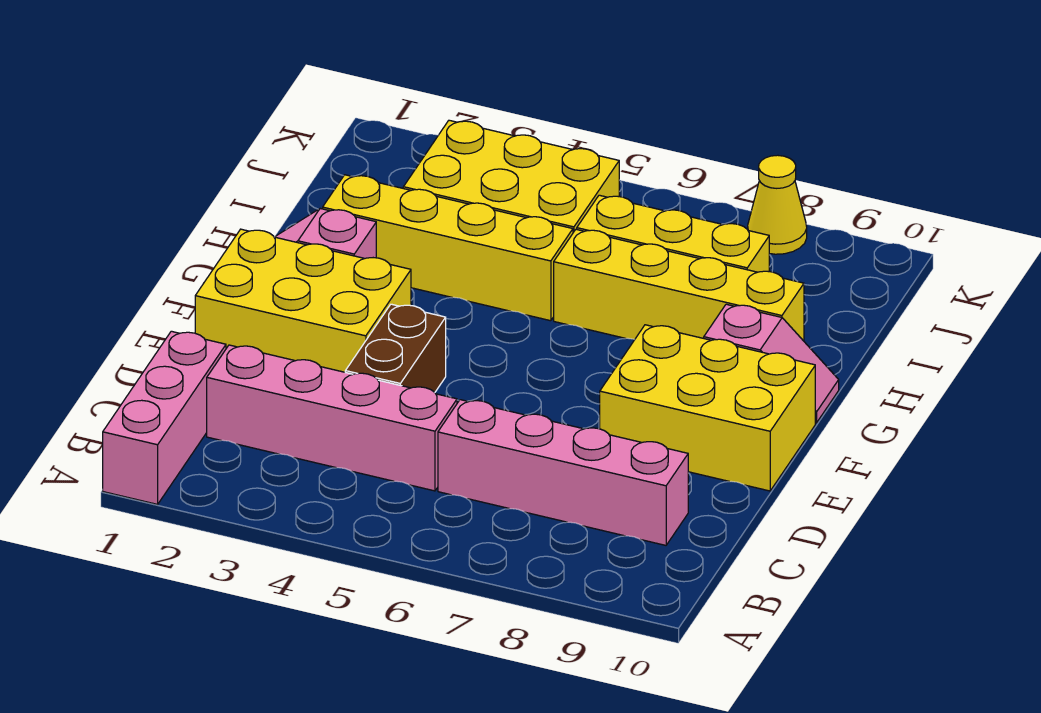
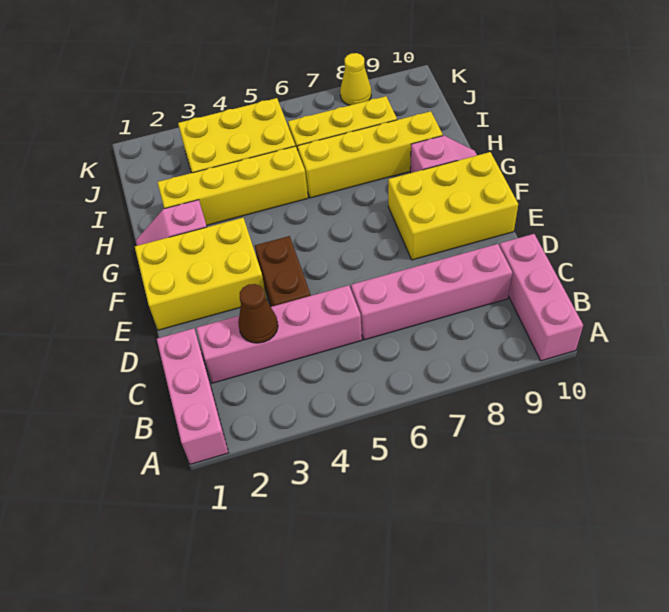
none -> pink 1x3 brick [499,234,583,361]
none -> brown 1x1 cone [238,284,278,343]

